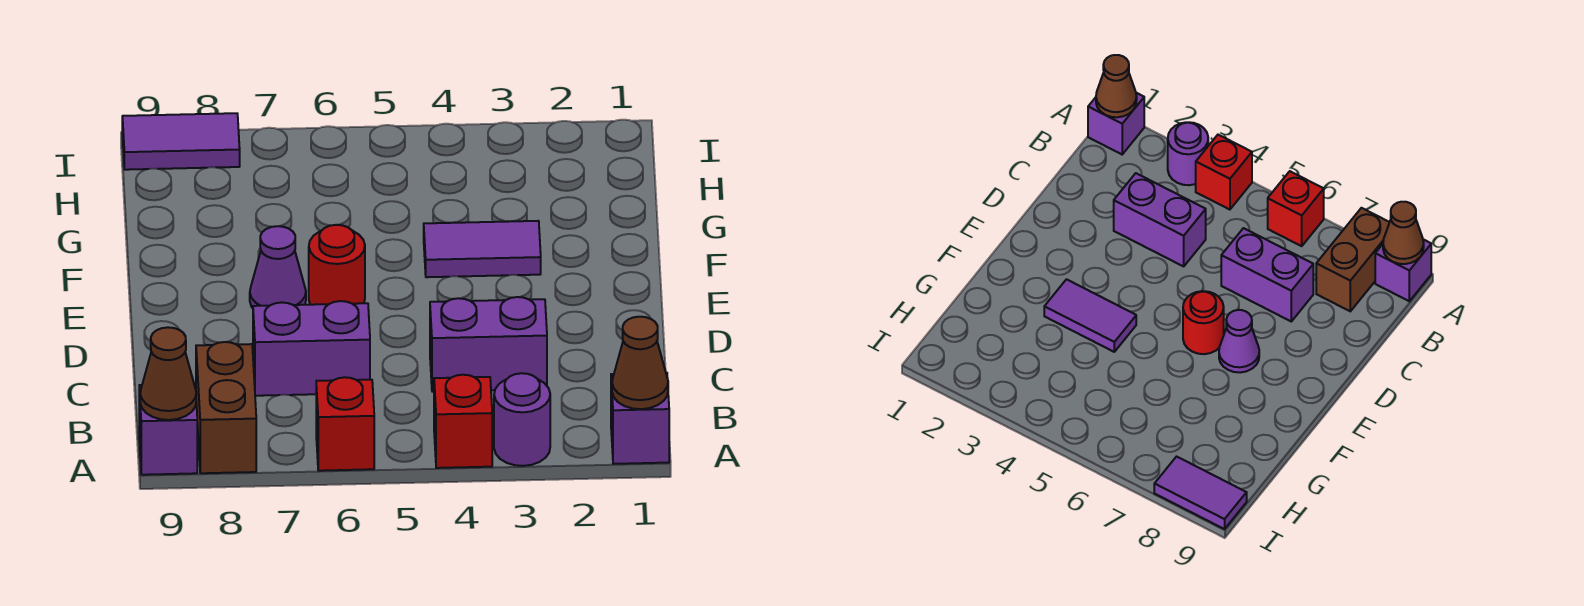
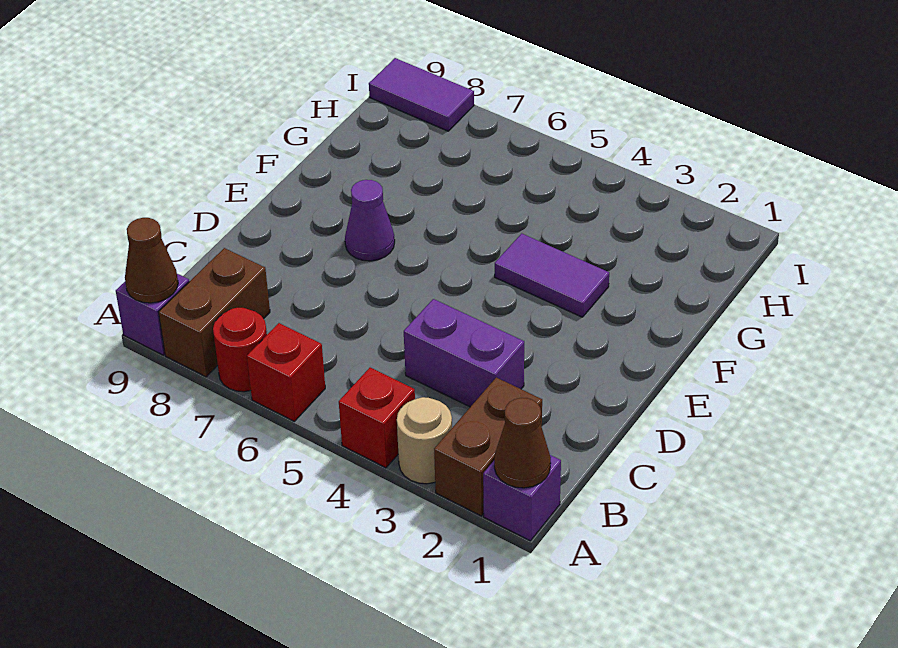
none -> brown 1x2 brick [434,377,542,516]
purple 1x1 round brick [494,373,550,466] -> tan 1x1 round brick [397,397,452,484]
purple 1x2 brick [253,301,370,396] -> none
red 1x1 round brick [309,225,365,305] -> red 1x1 round brick moved to [213,308,267,392]

